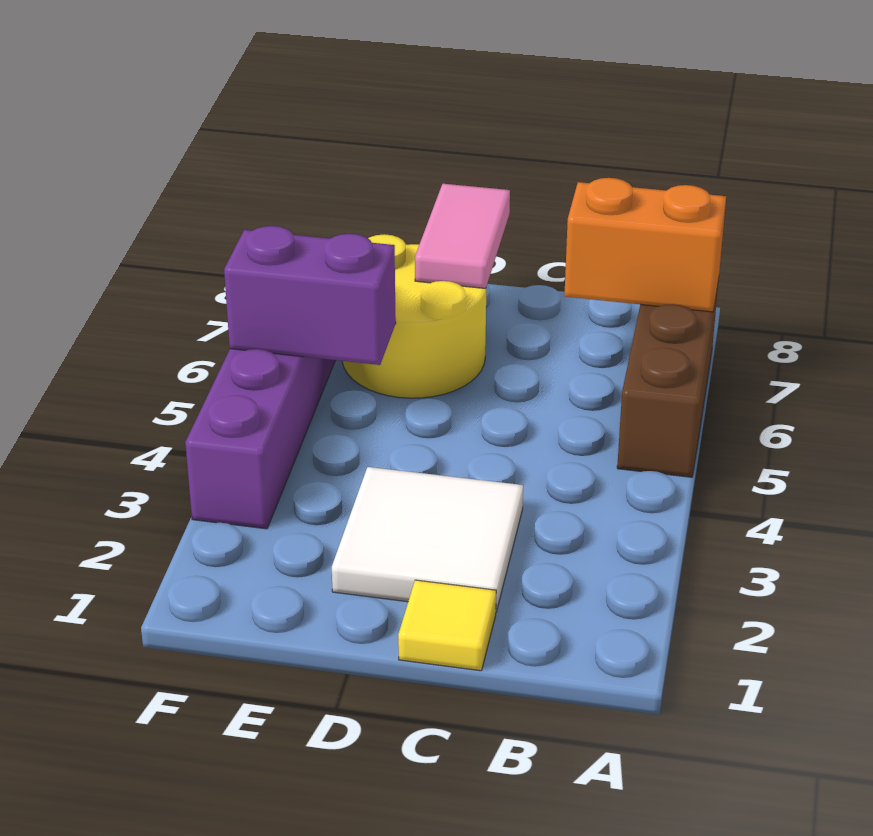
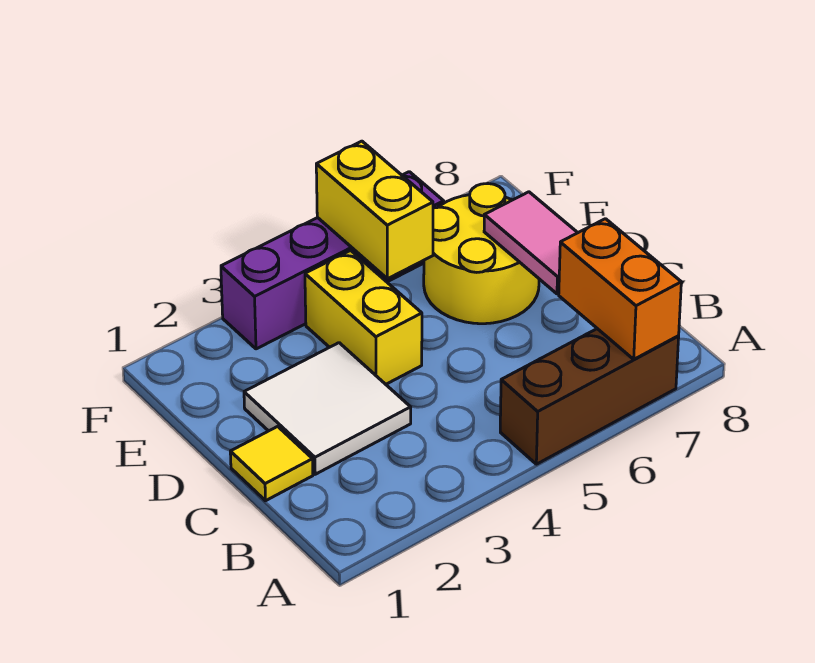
none -> yellow 1x2 brick [305,250,422,384]
pink 1x2 tile [415,184,510,288] -> pink 1x2 tile turned to [484,192,578,294]
purple 1x2 brick [224,226,396,365] -> yellow 1x2 brick [316,141,433,279]

